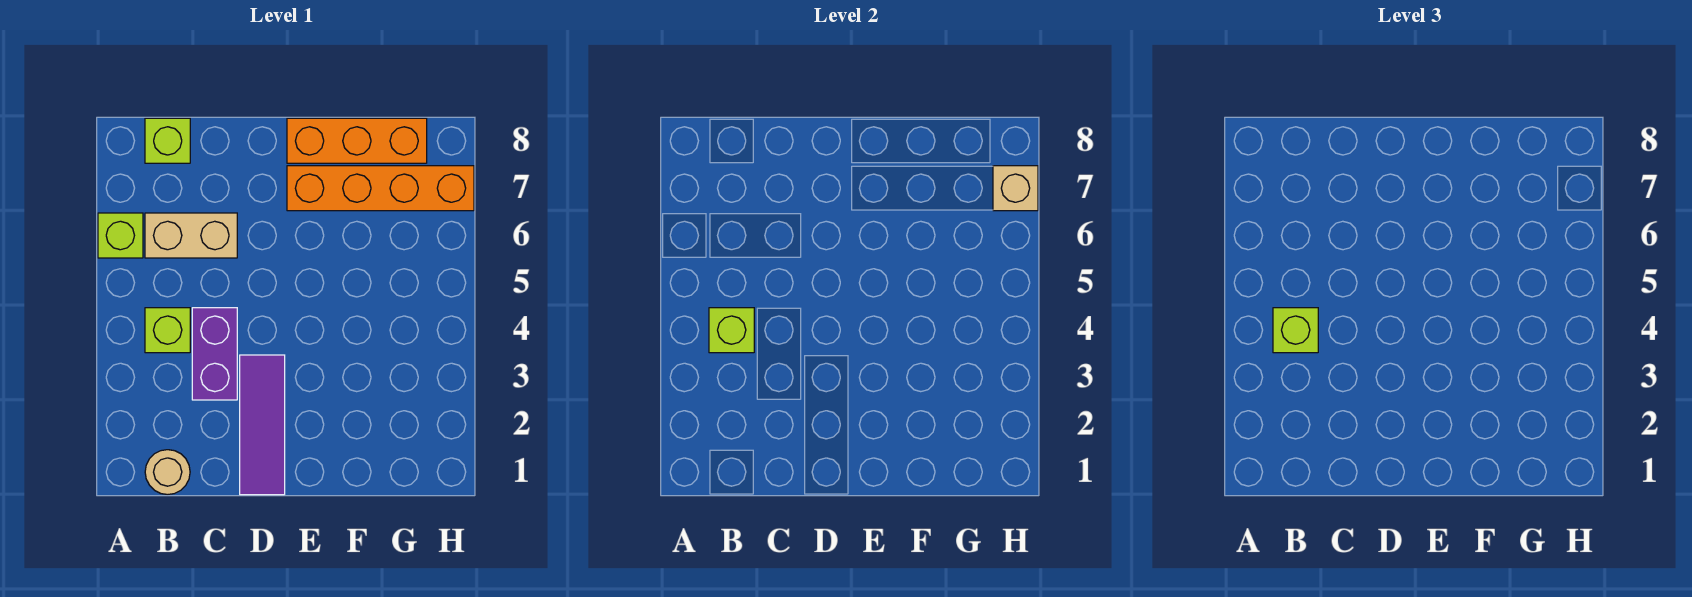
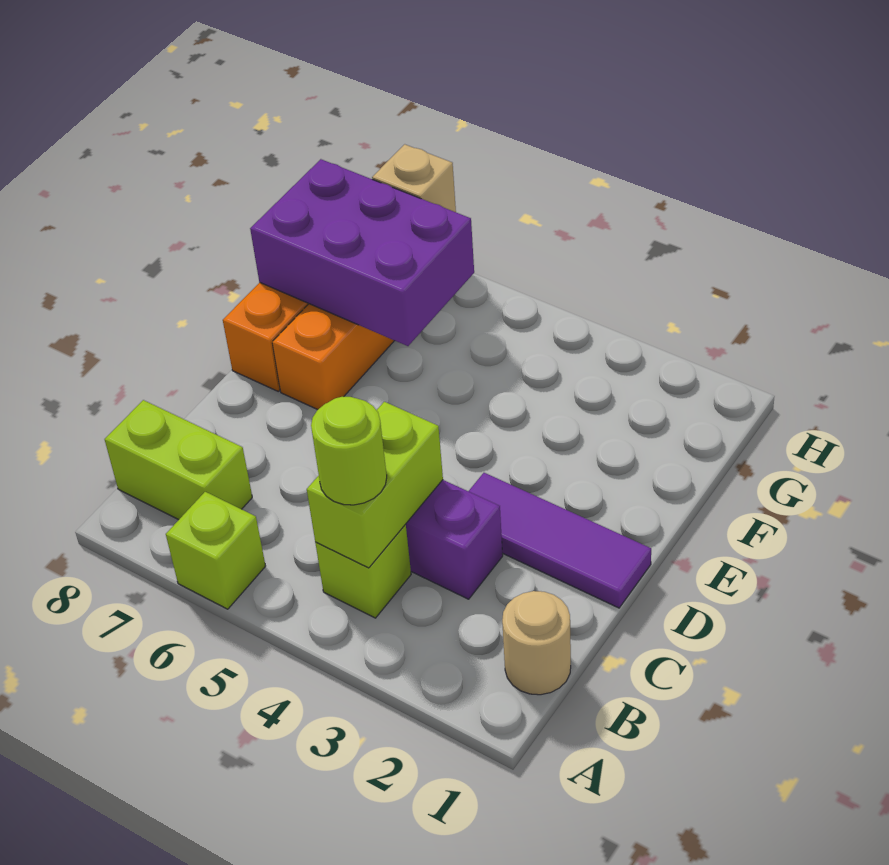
lime 1x1 brick [709,308,754,353] -> lime 1x2 brick [307,402,443,568]
lime 1x1 brick [1273,308,1318,353] -> lime 1x1 round brick [311,397,387,505]
tan 1x2 brick [145,213,237,258] -> none
lime 1x1 brick [145,118,190,163] -> lime 1x2 brick [105,400,252,520]
none -> purple 2x3 brick [250,159,474,346]

